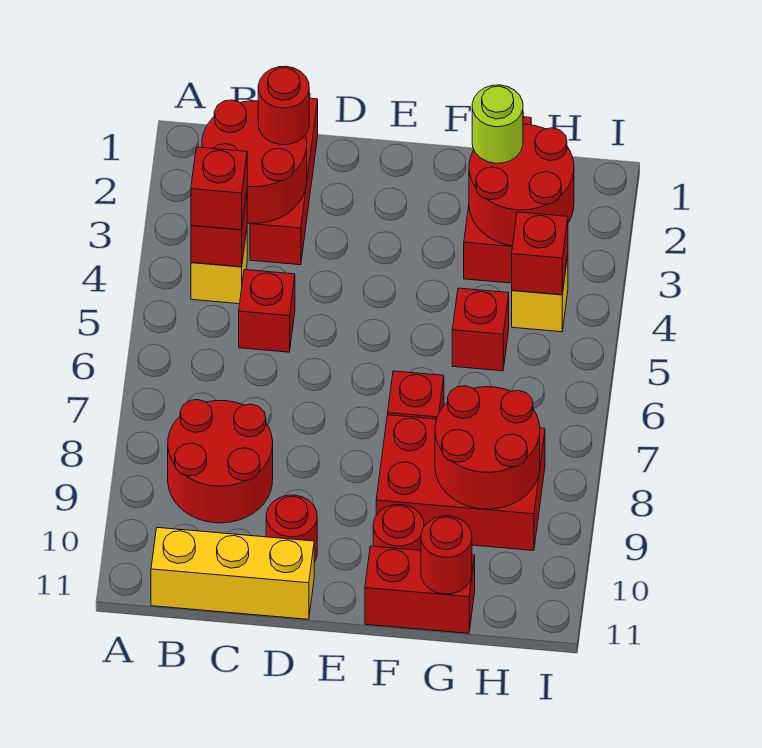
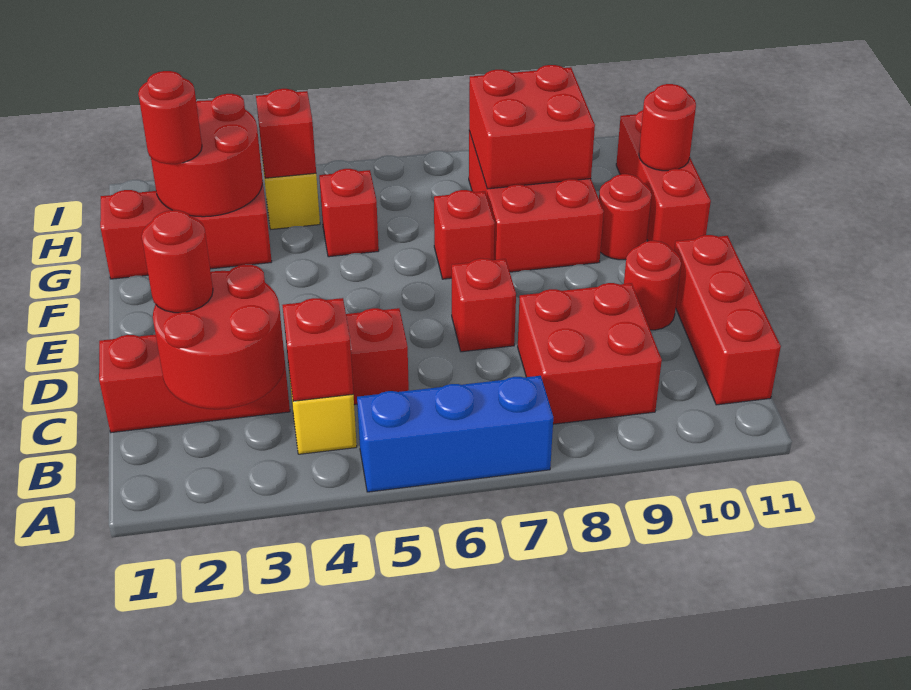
none -> blue 1x3 brick [357,376,553,492]
red 1x1 brick [191,147,247,230] -> red 1x1 brick moved to [452,258,516,352]
red 2x2 round brick [168,400,273,523] -> red 2x2 brick [518,283,662,424]
yellow 1x3 brick [151,528,314,619] -> red 1x3 brick [674,235,781,405]
red 1x2 brick [365,546,475,633] -> red 1x3 brick [616,110,711,251]
lime 1x1 round brick [472,85,523,163] -> red 1x1 round brick [138,71,202,164]
red 2x2 round brick [435,386,540,509] -> red 2x2 brick [469,65,595,189]

